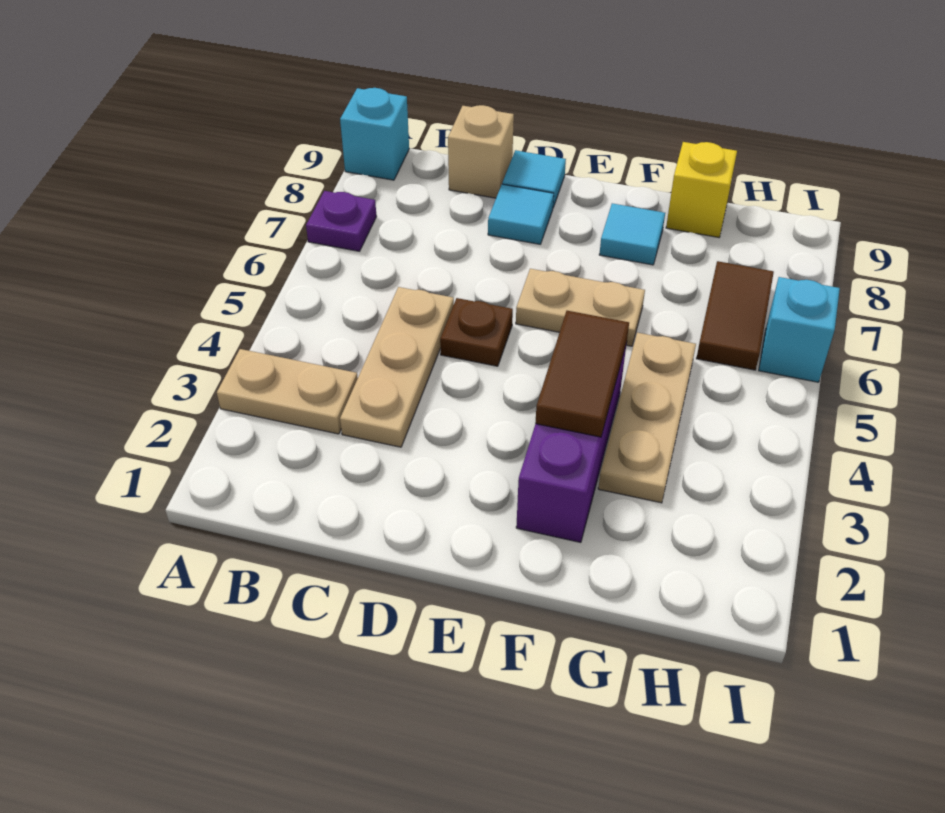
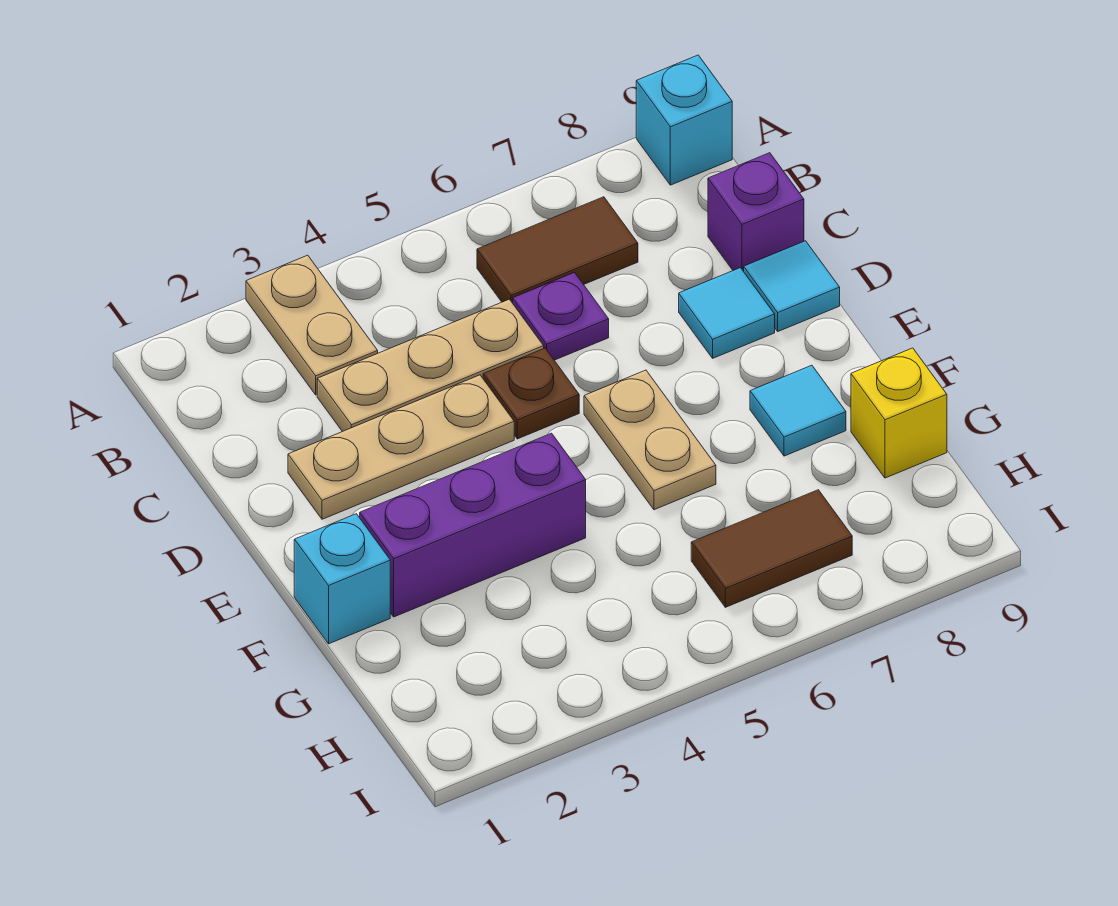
purple 1x1 plate [306,191,376,251] -> purple 1x1 plate moved to [513,273,609,360]
tan 1x1 brick [448,105,514,198] -> purple 1x1 brick [708,153,804,271]
brown 1x2 tile [535,311,629,437] -> brown 1x2 tile moved to [477,197,638,303]
tan 1x3 plate [598,333,696,503] -> tan 1x3 plate moved to [288,375,514,519]
cyan 1x1 brick [759,277,840,382] -> cyan 1x1 brick moved to [294,514,390,644]

